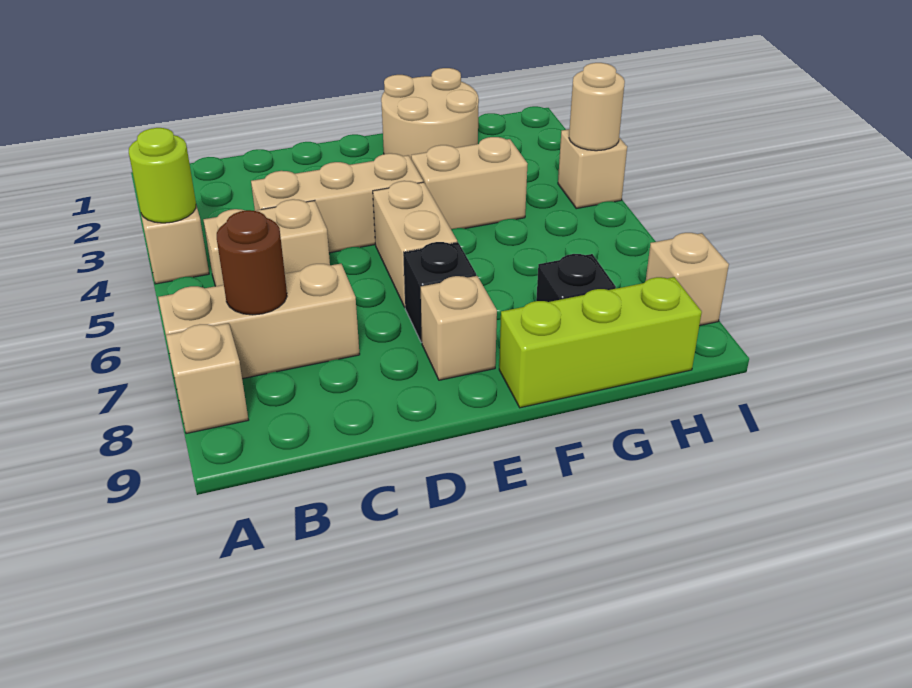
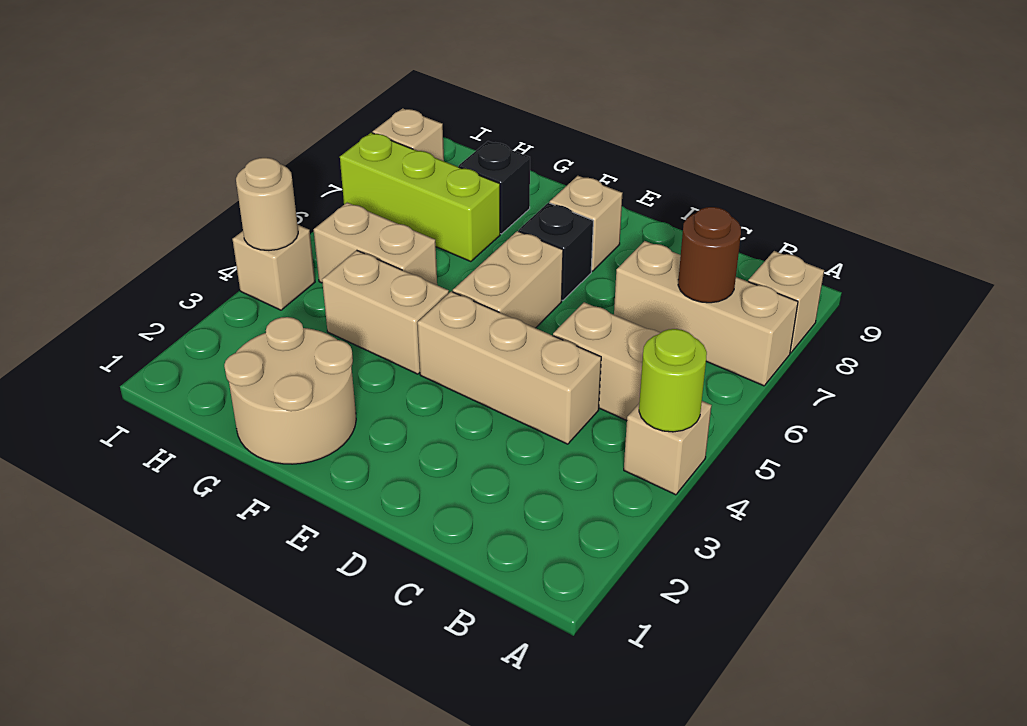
lime 1x3 brick [499,277,702,408] -> lime 1x3 brick moved to [340,133,500,262]
none -> tan 1x2 brick [314,203,437,285]

